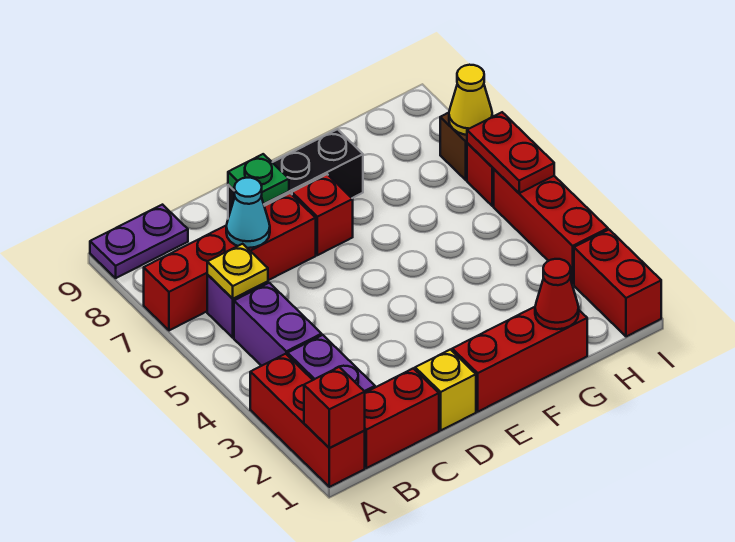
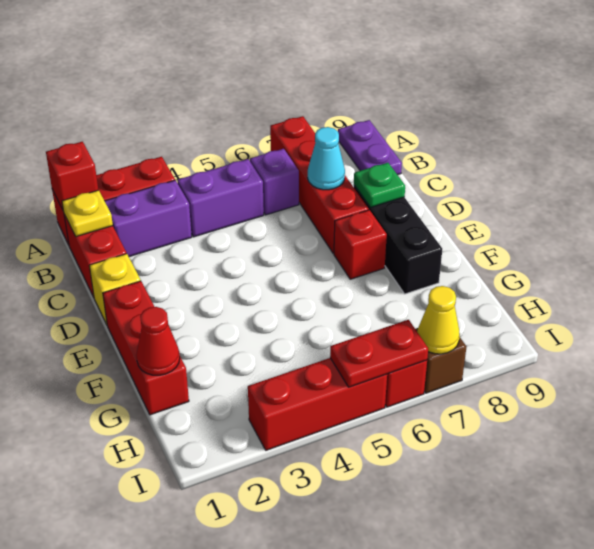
yellow 1x1 plate [207,244,268,299] -> yellow 1x1 plate moved to [62,190,113,237]
red 1x2 brick [574,230,661,337] -> none

